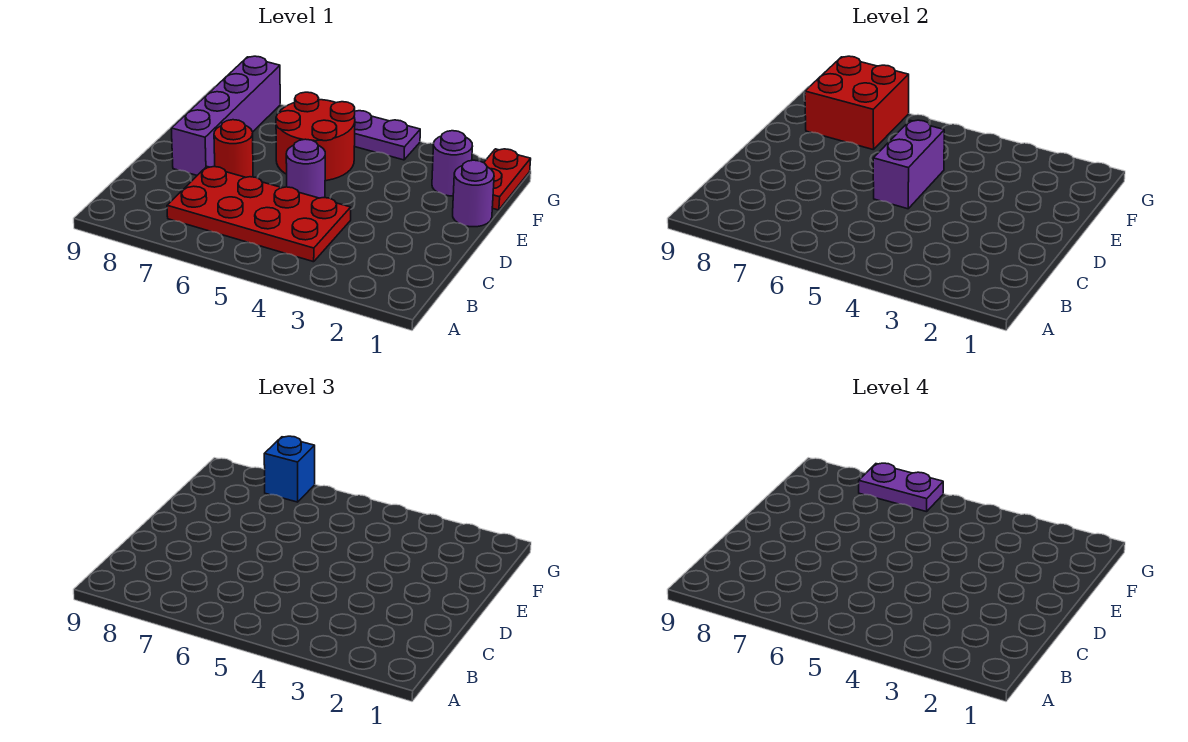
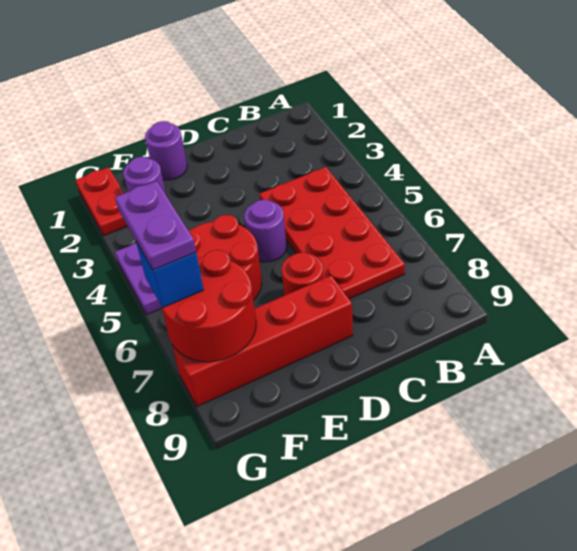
purple 1x2 brick [873,120,944,209] -> none
purple 1x4 brick [171,56,280,175] -> red 1x4 brick [172,275,353,407]
red 1x2 plate [484,149,531,210] -> red 1x2 plate turned to [76,167,127,236]
red 2x2 brick [805,56,909,150] -> red 2x2 round brick [162,250,256,362]

